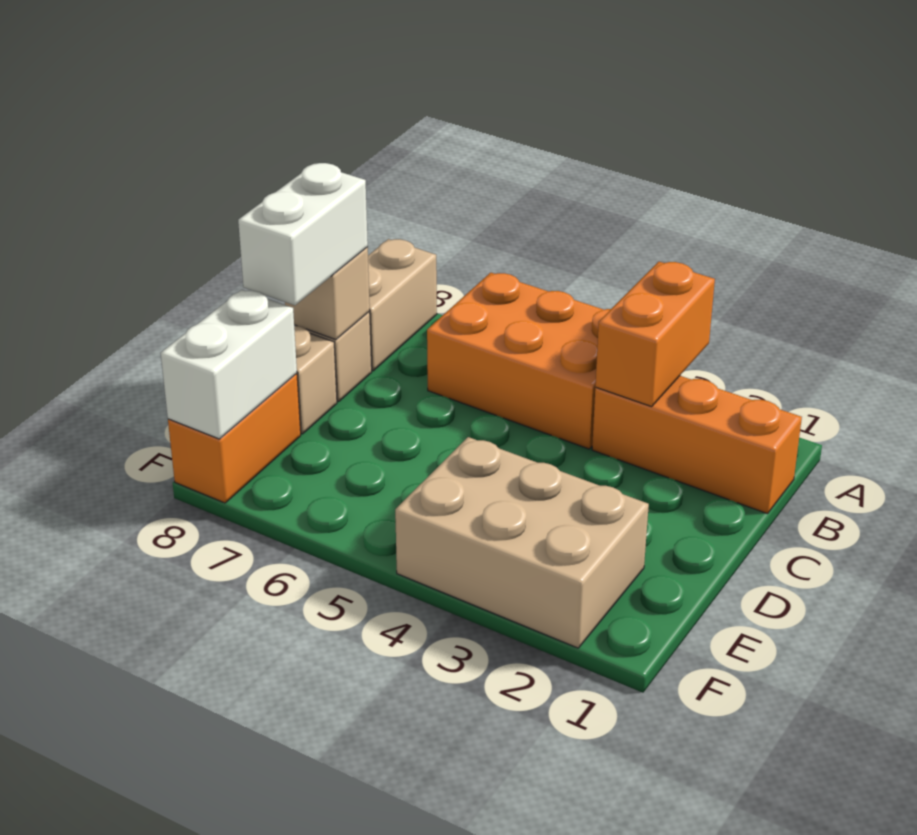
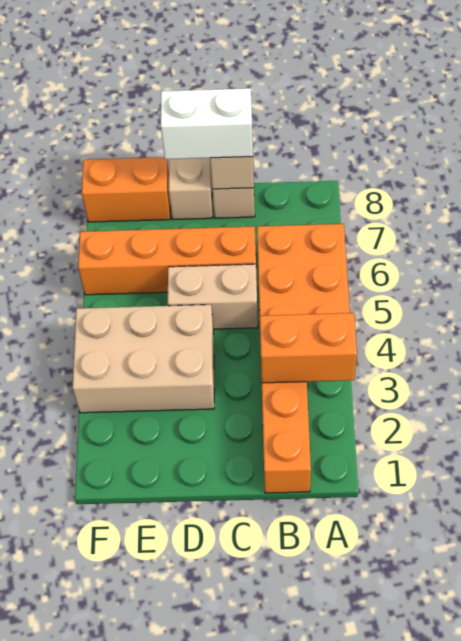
tan 1x2 brick [368,239,437,371] -> tan 1x2 brick moved to [168,264,258,329]
none -> orange 1x4 brick [78,226,256,295]
tan 2x3 brick [395,437,649,648] -> tan 2x3 brick turned to [73,305,214,413]
white 1x2 brick [161,290,297,439] -> none

